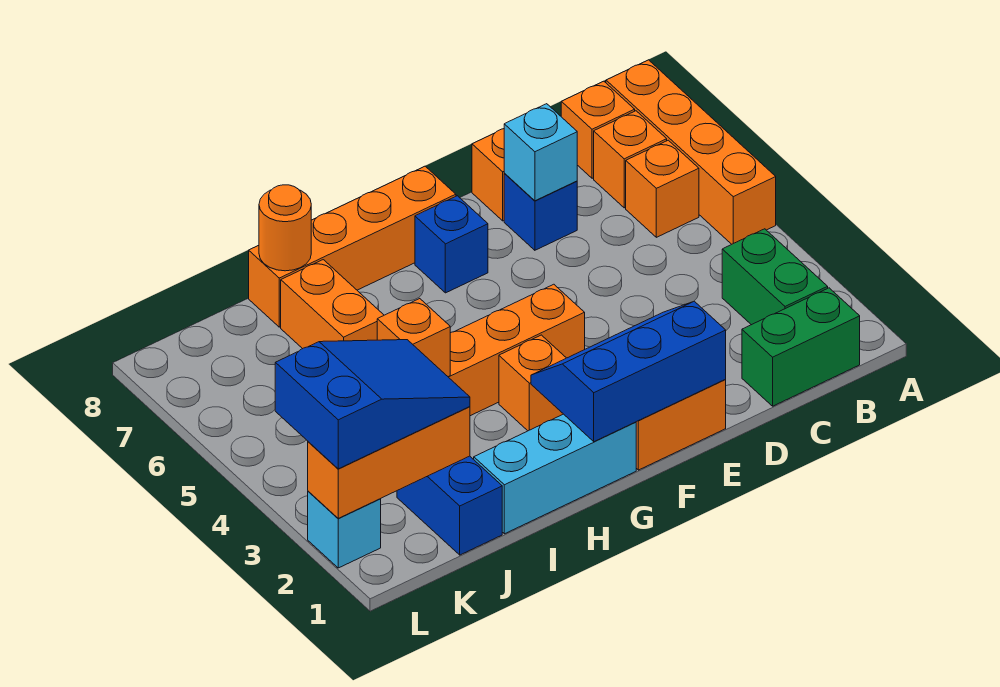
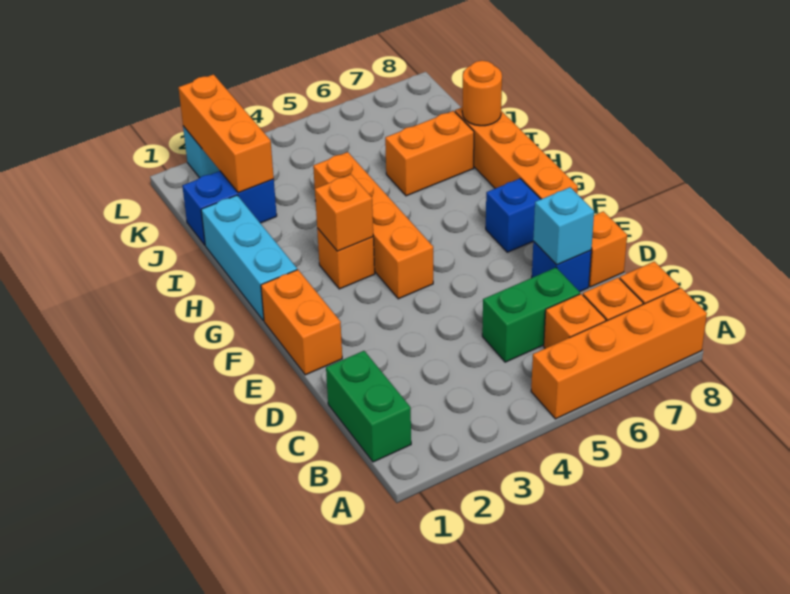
green 1x2 brick [722,229,828,325] -> green 1x2 brick moved to [482,268,580,362]
blue 2x3 slope [531,301,726,442] -> none
orange 1x1 brick [377,299,450,377] -> orange 1x1 brick moved to [315,175,373,251]
blue 2x3 slope [275,340,470,469] -> none

